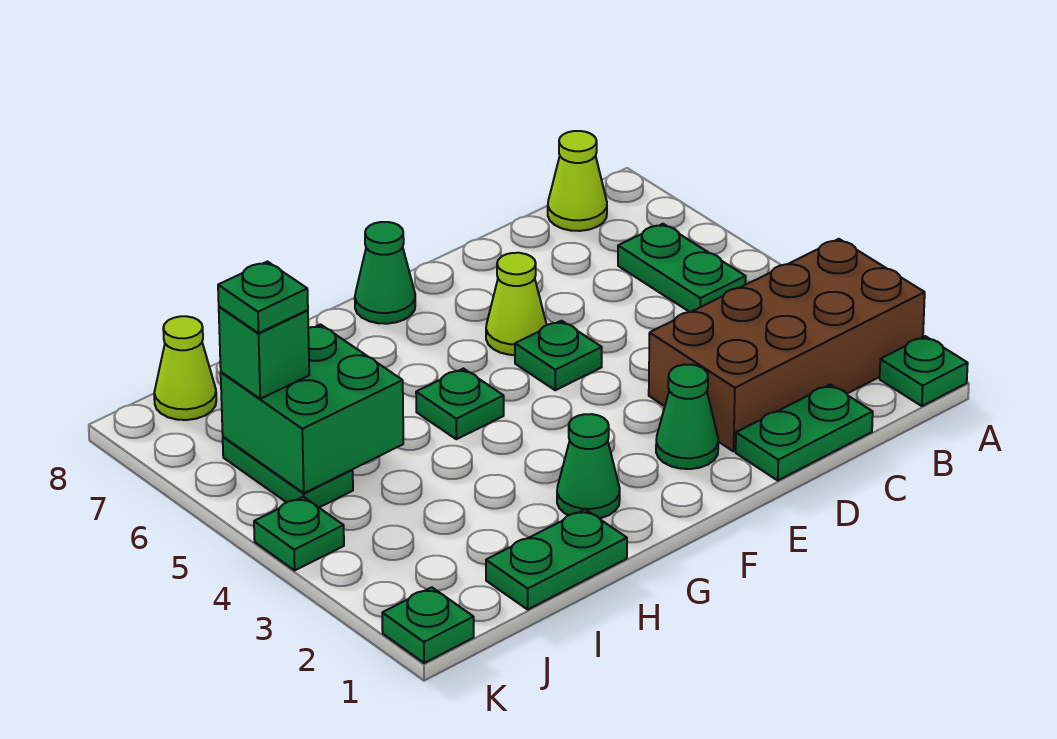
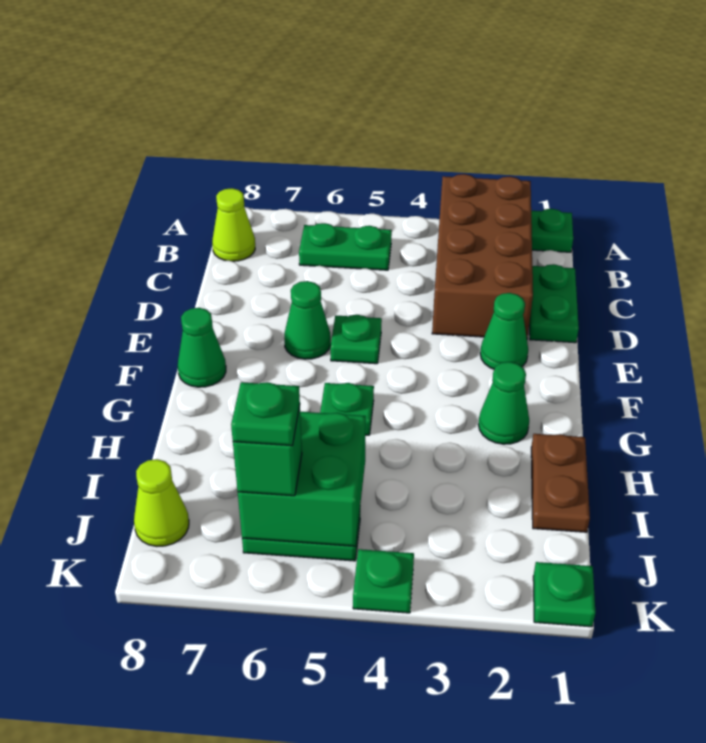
lime 1x1 cone [486,253,547,355] -> green 1x1 cone [284,281,331,359]
green 1x2 plate [486,509,627,609] -> brown 1x2 plate [531,434,590,532]

